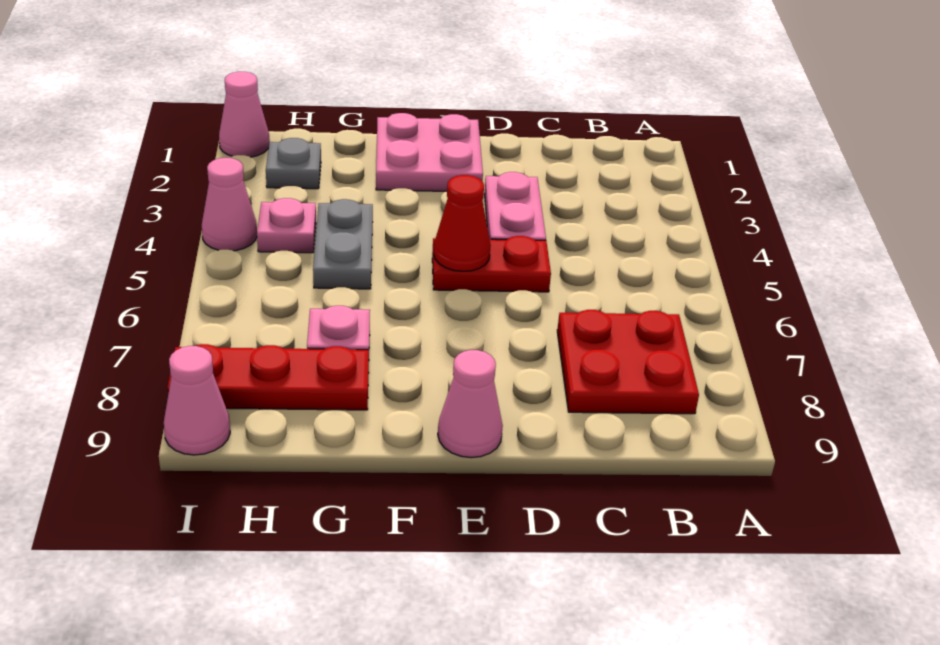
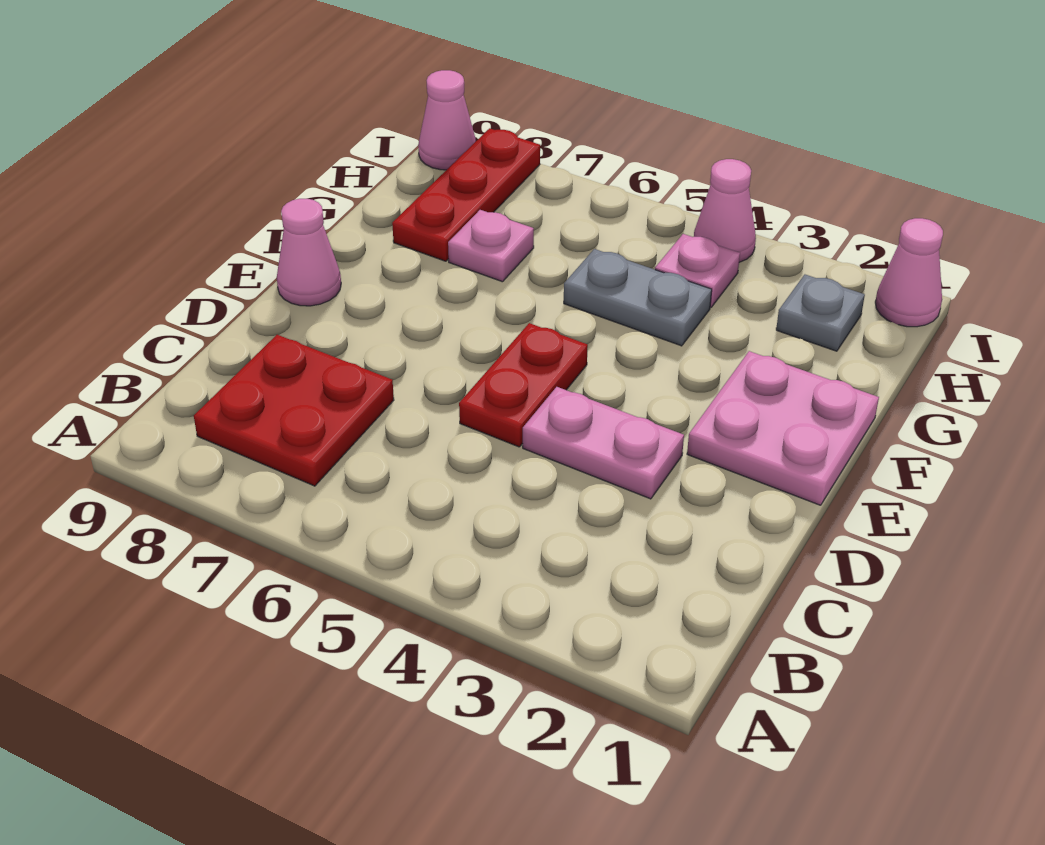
red 1x1 cone [434,175,491,271] -> none

